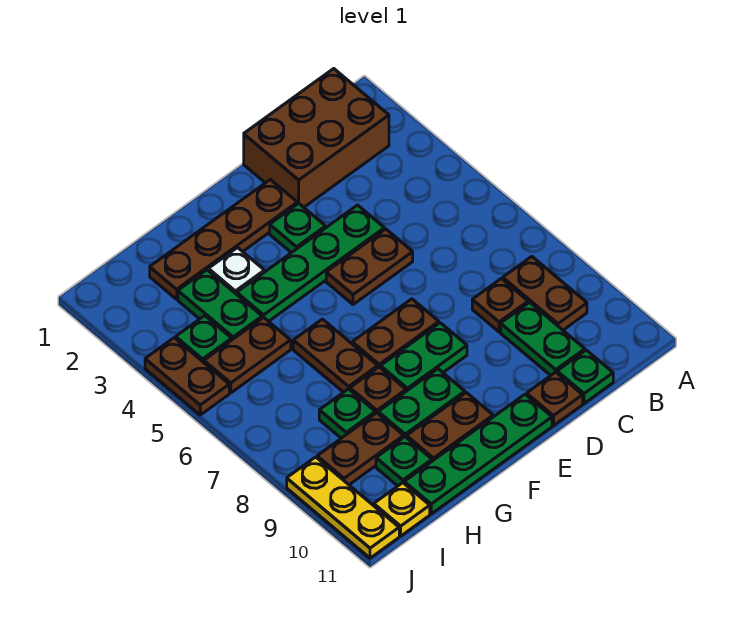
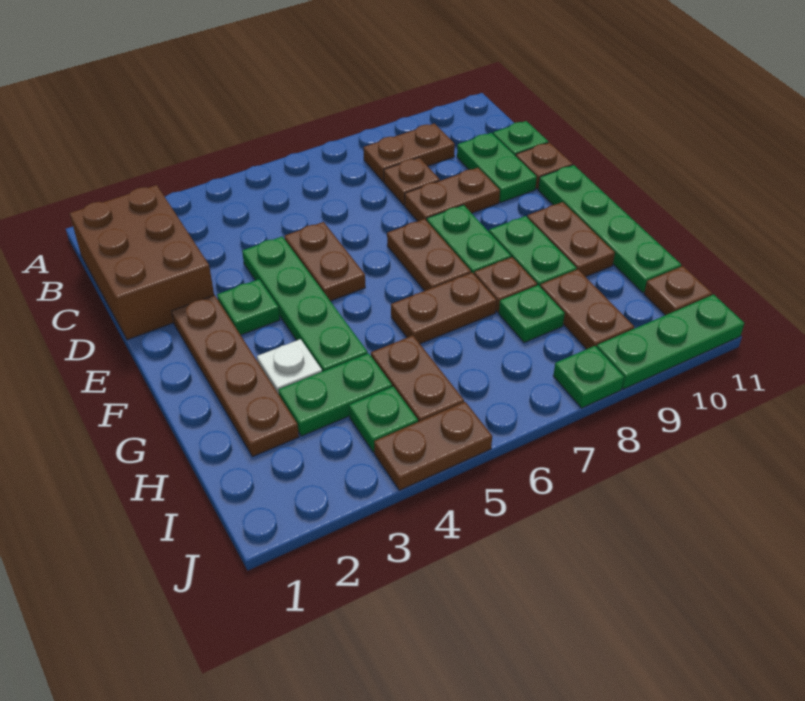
green 1x2 plate [501,302,585,376] -> green 1x2 plate turned to [457,133,537,202]
none -> brown 1x2 plate [405,168,500,221]
green 1x1 plate [376,437,432,486] -> green 1x1 plate moved to [553,346,624,408]
yellow 1x1 plate [374,483,430,536] -> brown 1x1 plate [644,266,712,315]
yellow 1x3 plate [287,457,399,558] -> green 1x3 plate [597,295,744,389]

